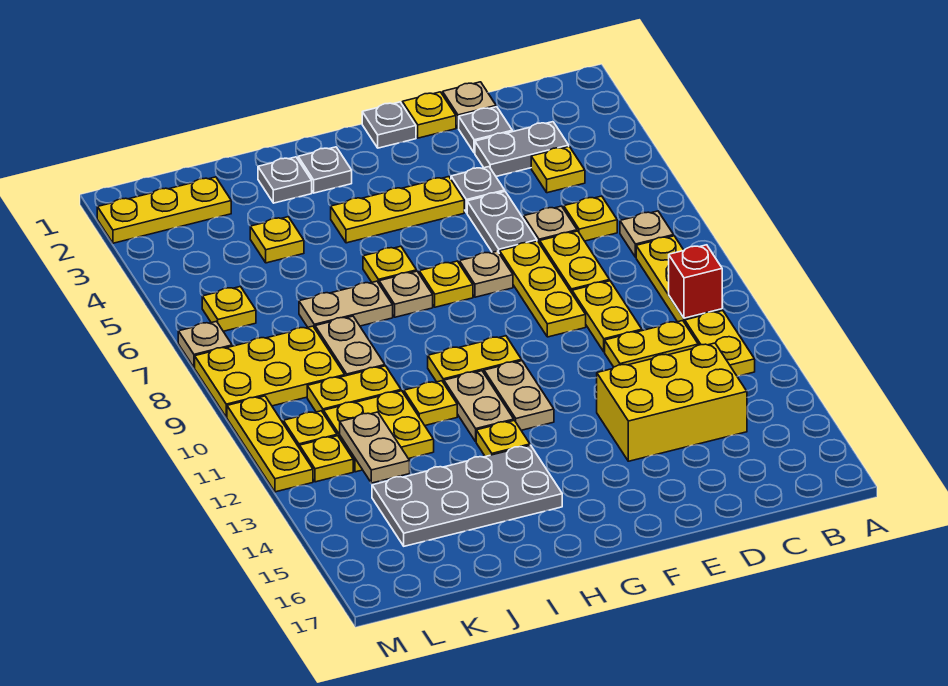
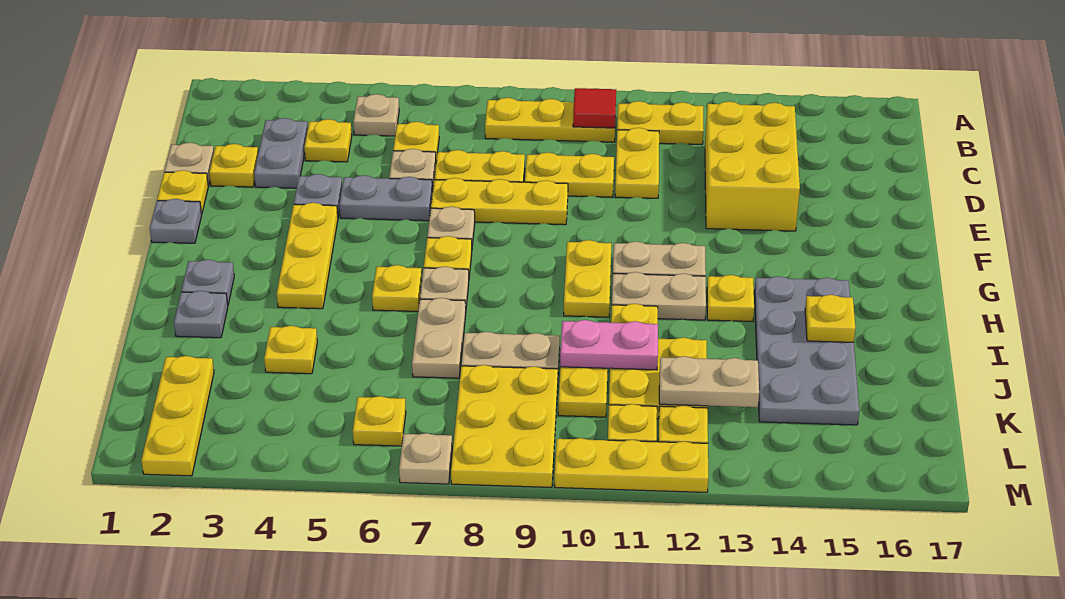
tan 1x1 plate [620,211,674,257] -> tan 1x1 plate moved to [353,94,399,136]
red 1x1 brick [669,245,722,318] -> red 1x1 tile [573,88,616,128]
grey 1x1 plate [459,107,512,153] -> yellow 1x1 plate [209,144,258,187]
none -> yellow 1x1 plate [805,295,855,342]
none -> pink 1x2 plate [560,320,658,370]

